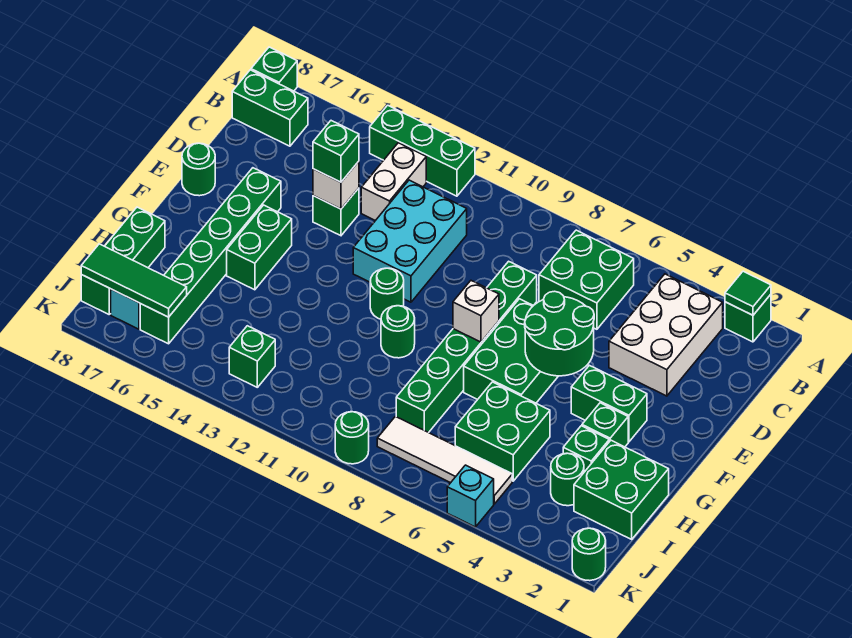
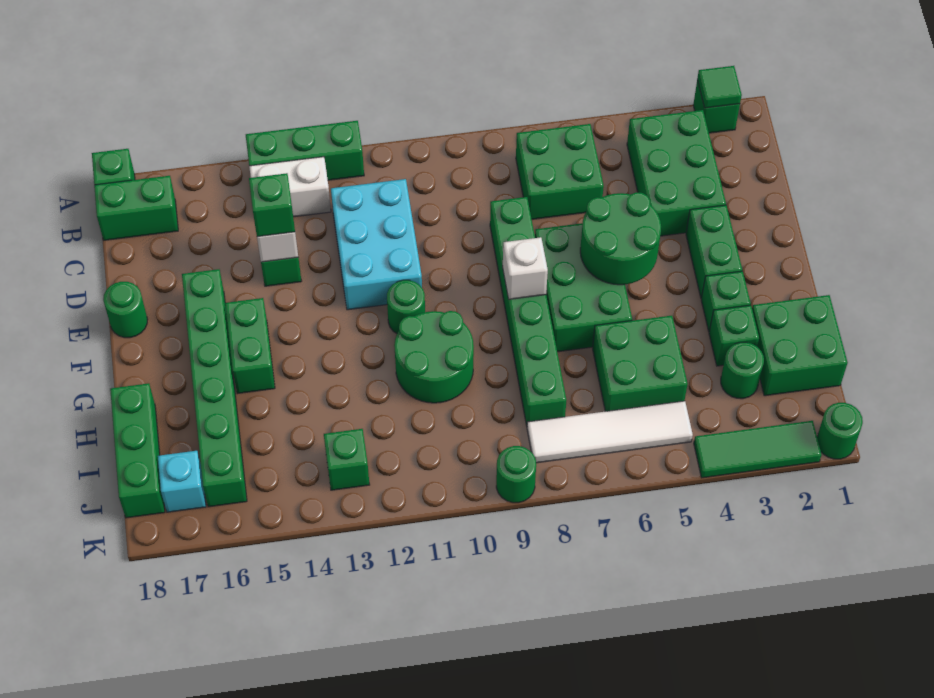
white 2x3 brick [609,274,723,396] -> green 2x3 brick [627,110,726,236]
white 1x2 brick [361,143,426,221] -> white 1x2 brick turned to [249,157,331,217]
green 1x2 brick [571,365,647,442] -> green 1x2 brick turned to [686,205,742,298]
green 1x1 round brick [381,306,415,358] -> green 2x2 round brick [394,311,474,403]
green 1x3 tile [81,244,187,317] -> green 1x3 tile moved to [694,421,822,478]
cyan 1x1 brick [447,465,494,527] -> none

